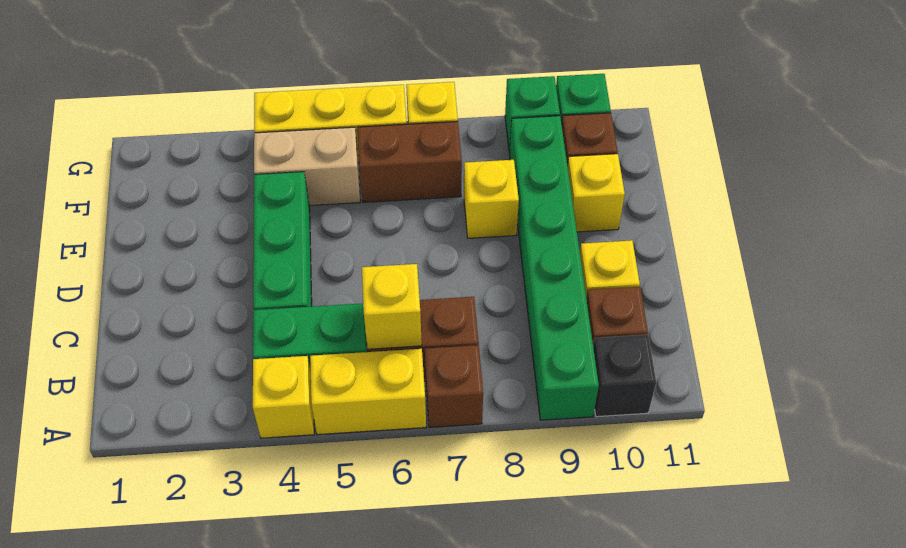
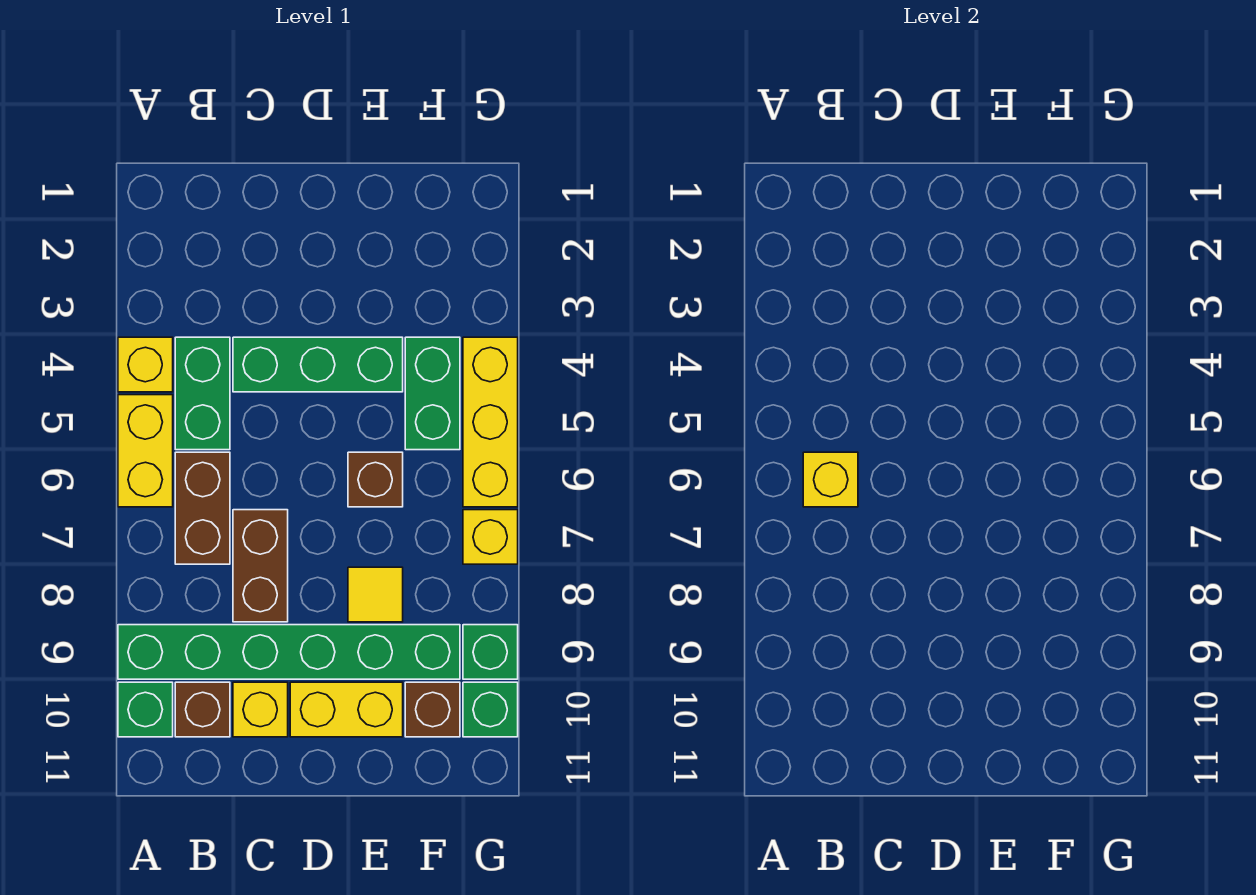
brown 1x1 brick [425,345,483,427] -> brown 1x1 brick moved to [348,452,403,507]
black 1x1 brick [593,335,656,417] -> green 1x1 brick [118,682,173,737]
yellow 1x1 brick [464,160,519,238] -> yellow 1x1 tile [348,567,403,622]
yellow 1x1 brick [567,154,625,232] -> yellow 1x2 brick [290,682,403,737]
tan 1x2 brick [254,127,360,206] -> green 1x2 brick [405,337,460,450]
brown 1x2 brick [358,121,462,202] -> brown 1x2 brick moved to [233,510,288,622]

